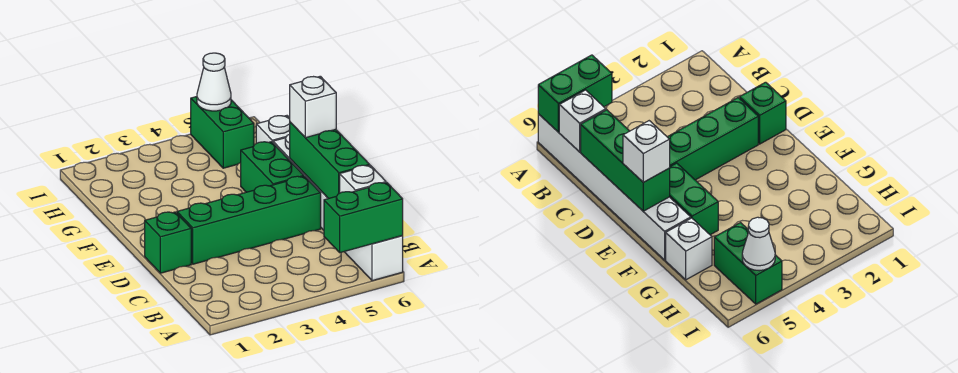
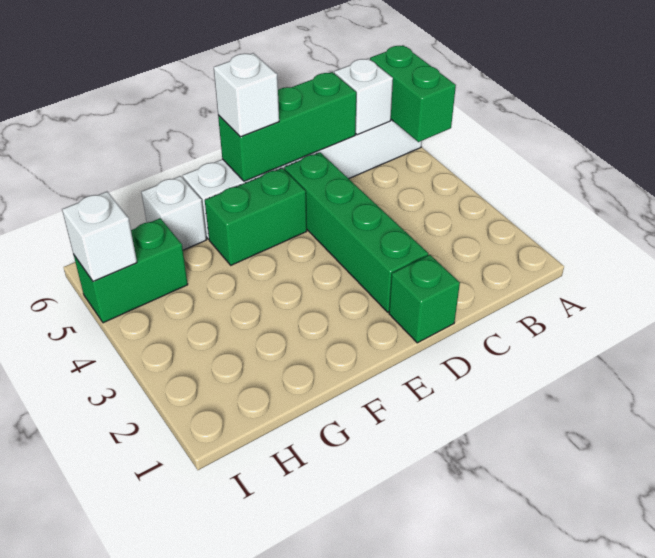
white 1x1 cone [197,53,231,111] -> white 1x1 brick [62,192,137,281]

